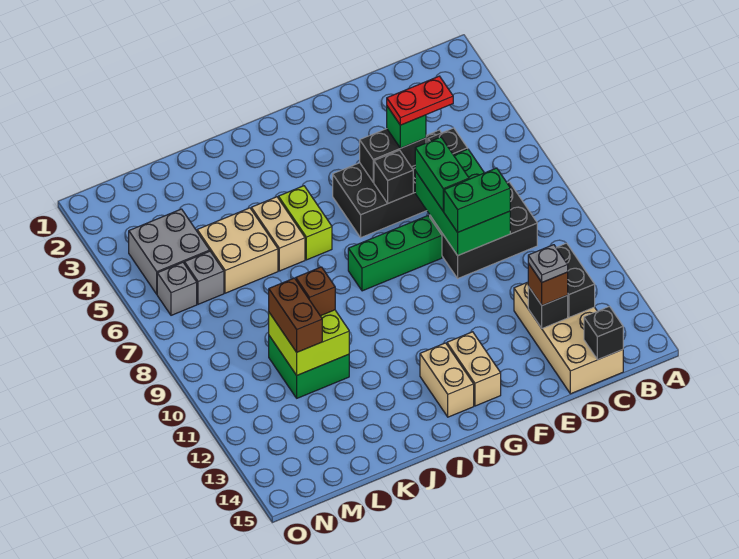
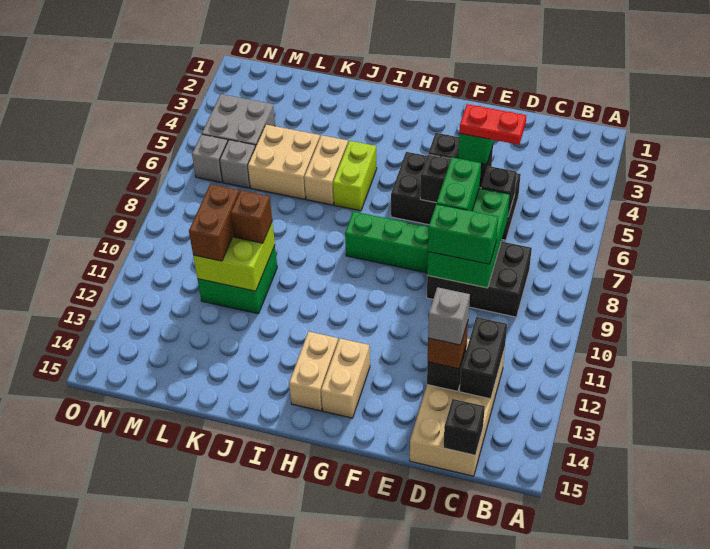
grey 1x1 plate [528,245,568,282] -> grey 1x1 brick [428,287,470,345]

